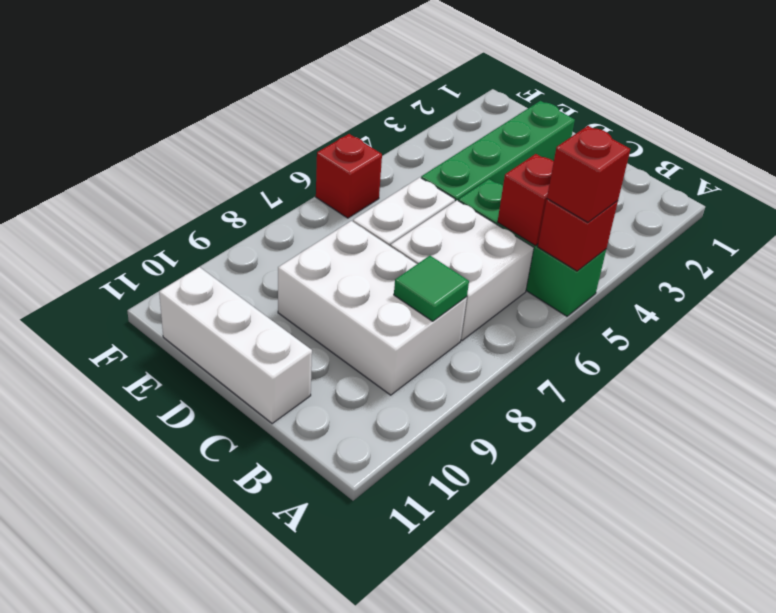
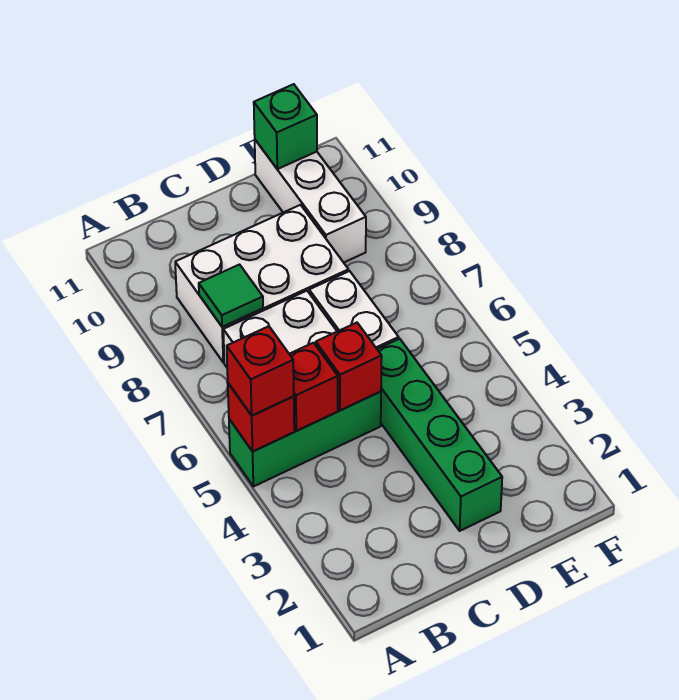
white 1x3 brick [159,267,312,424] -> white 1x3 brick turned to [255,140,366,263]
none -> green 1x1 brick [254,84,317,169]
red 1x1 brick [316,134,382,218] -> red 1x1 brick moved to [316,323,382,410]

